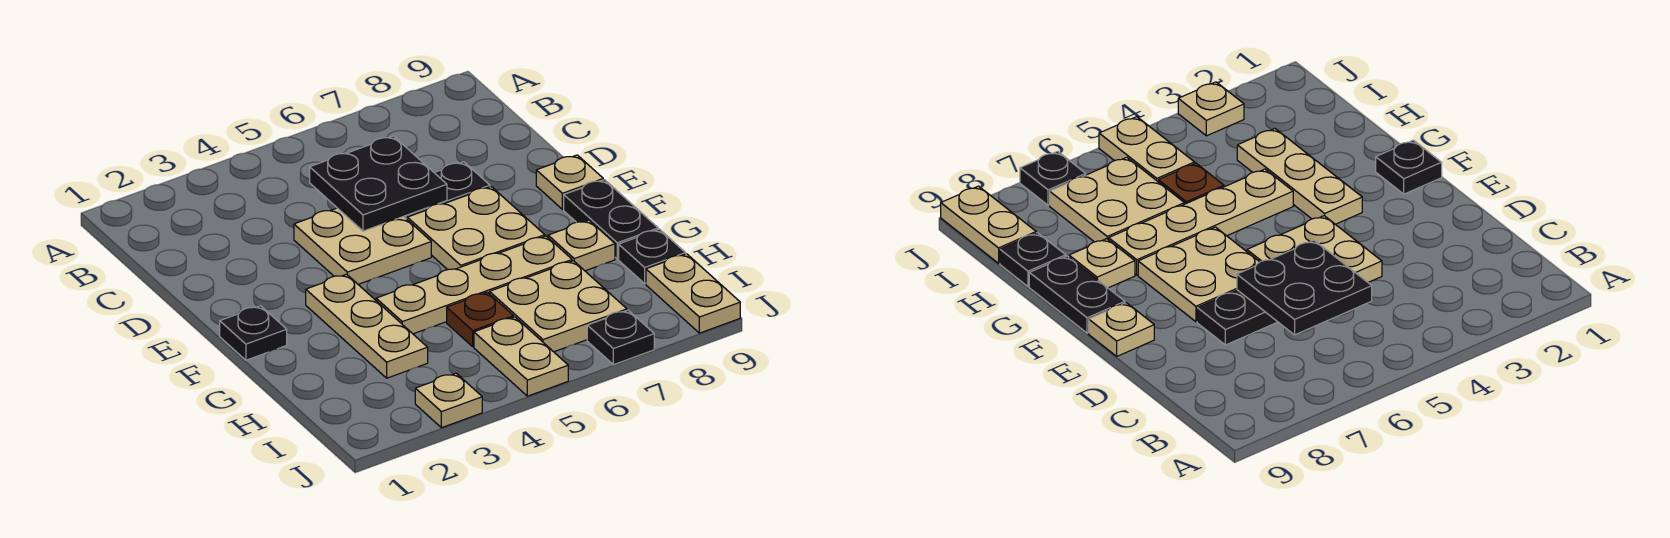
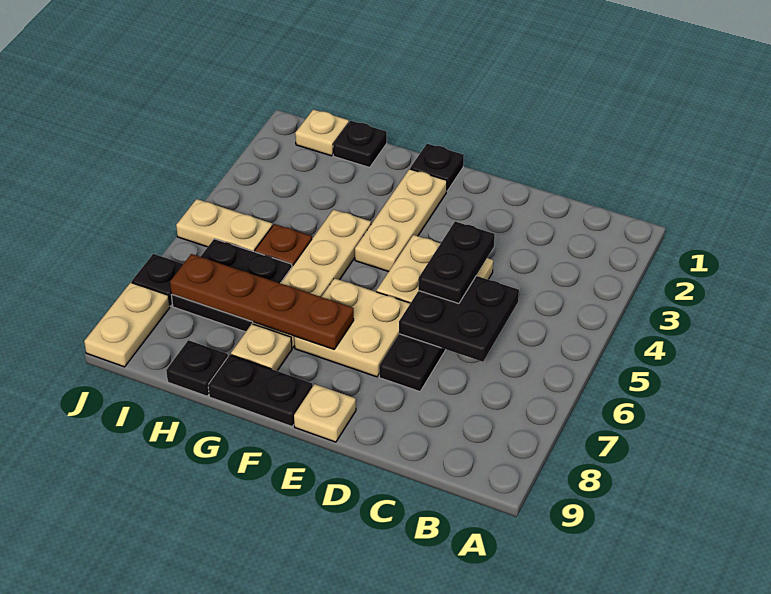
none -> black 1x2 plate [418,221,495,304]
tan 1x3 plate [306,274,428,378] -> tan 1x3 plate turned to [355,169,447,272]
none -> brown 1x4 plate [170,254,354,349]
none -> black 1x1 plate [333,121,387,167]
tan 2x2 plate [490,261,627,352] -> black 2x2 plate [172,239,292,332]
tan 1x2 plate [646,254,740,333] -> tan 1x2 plate turned to [84,282,170,367]
tan 1x1 plate [415,373,482,428] -> tan 1x1 plate moved to [295,109,349,156]

